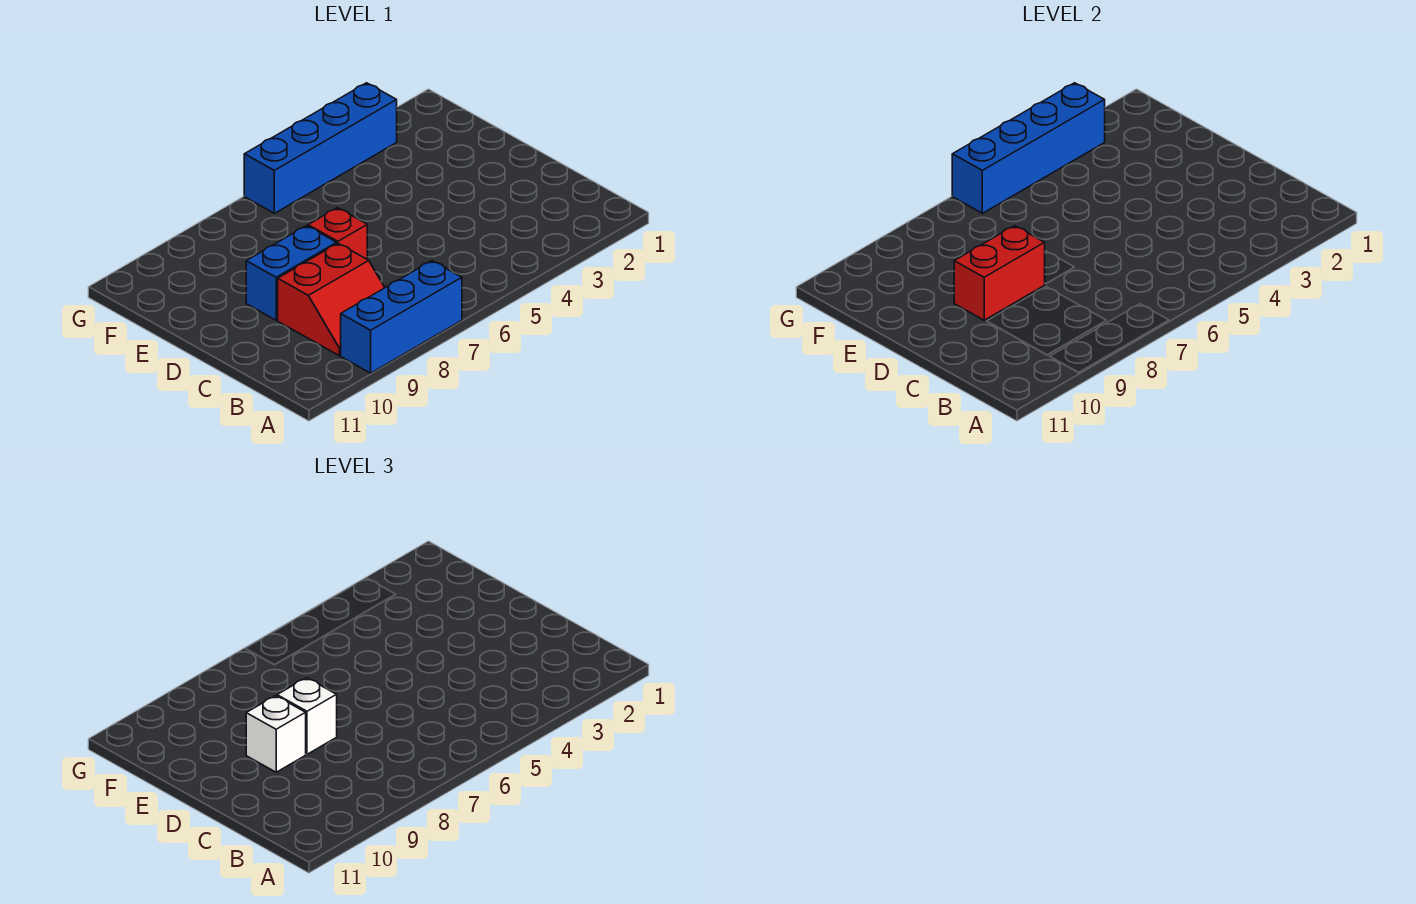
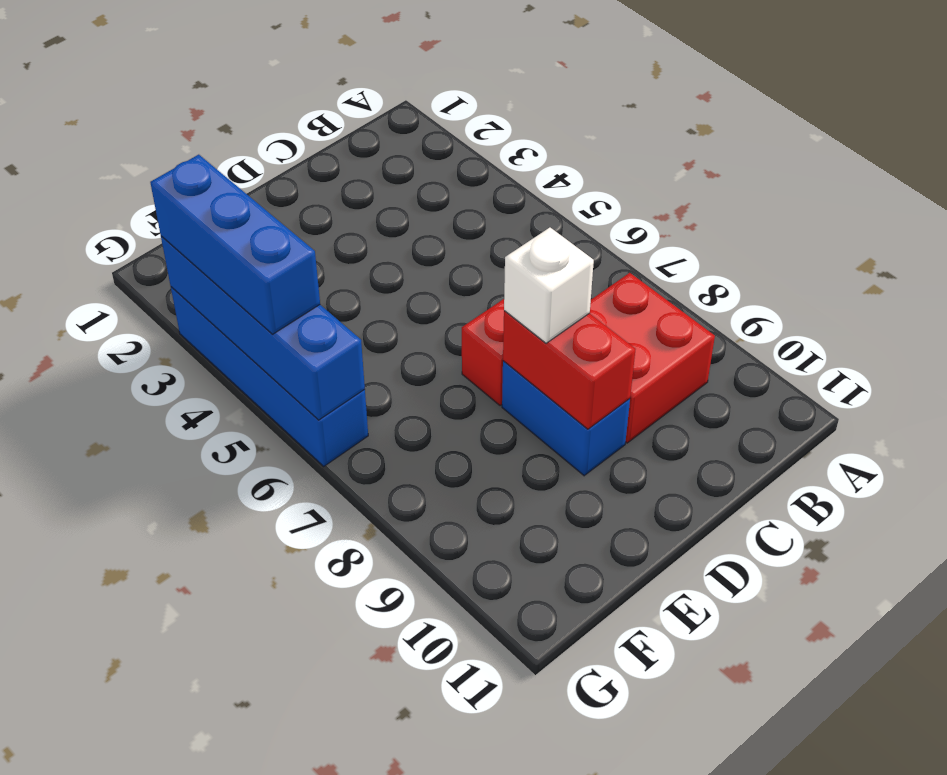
blue 1x3 brick [341,261,462,373] -> blue 1x3 brick moved to [150,155,320,334]
red 2x2 slope [278,243,385,355] -> red 2x2 brick [590,273,715,443]
white 1x1 brick [246,696,306,772] -> none

